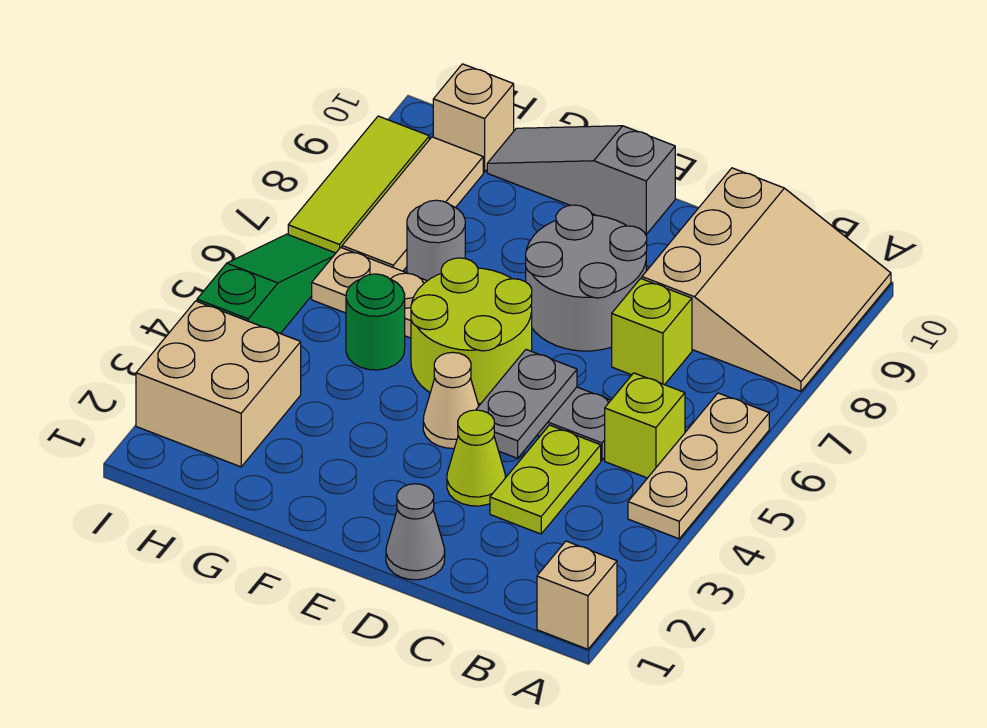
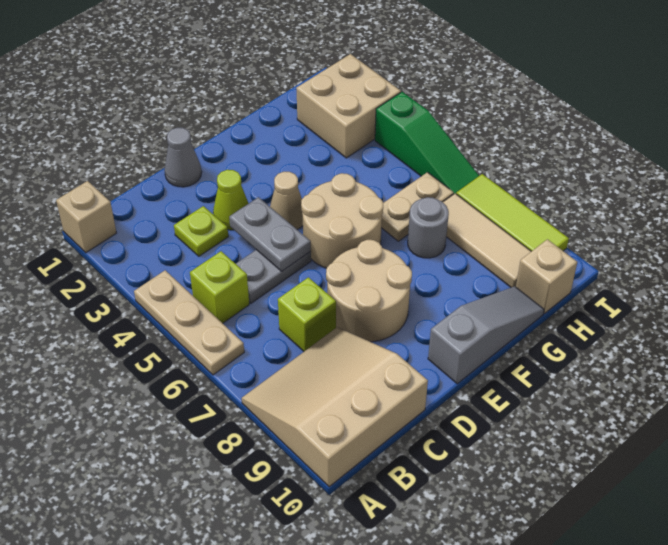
tan 3x3 slope [642,168,891,391] -> tan 3x3 slope turned to [242,327,428,487]
lime 1x2 plate [490,425,601,534] -> lime 1x1 plate [174,206,228,256]
grey 2x2 round brick [526,205,647,351] -> tan 2x2 round brick [326,240,412,342]
lime 2x2 round brick [411,258,532,404] -> tan 2x2 round brick [301,173,383,268]
green 1x1 round brick [346,274,405,370] -> none

